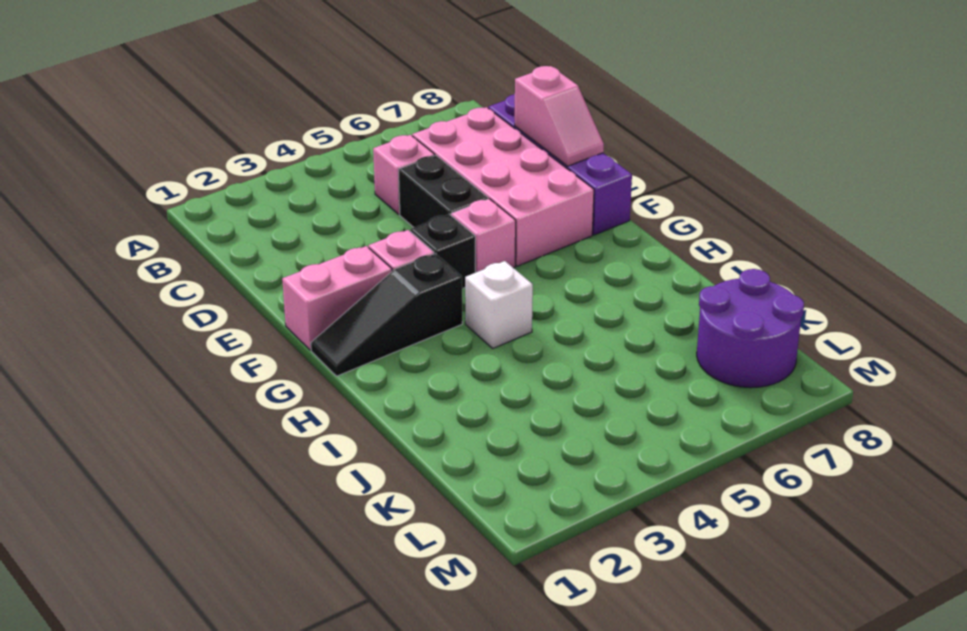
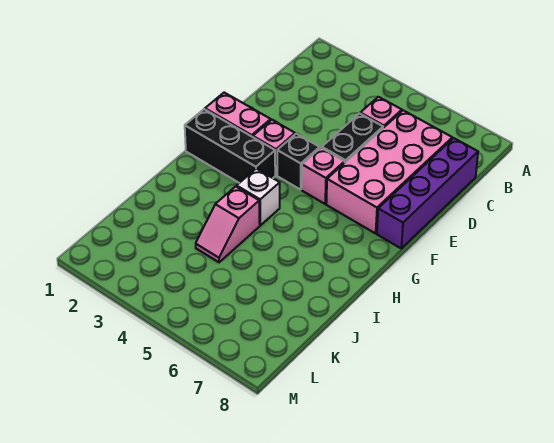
pink 1x2 slope [515,66,604,166] -> pink 1x2 slope moved to [196,186,260,262]
black 1x3 slope [311,253,462,376] -> black 1x3 brick [185,109,275,183]
purple 2x2 round brick [697,269,804,388] -> none

